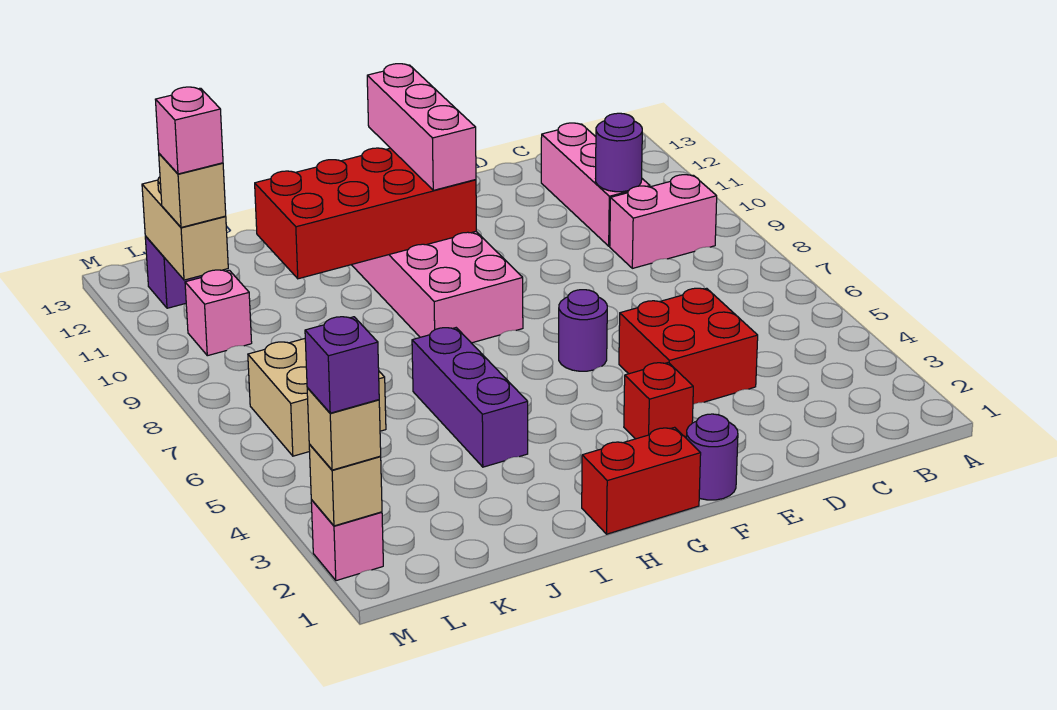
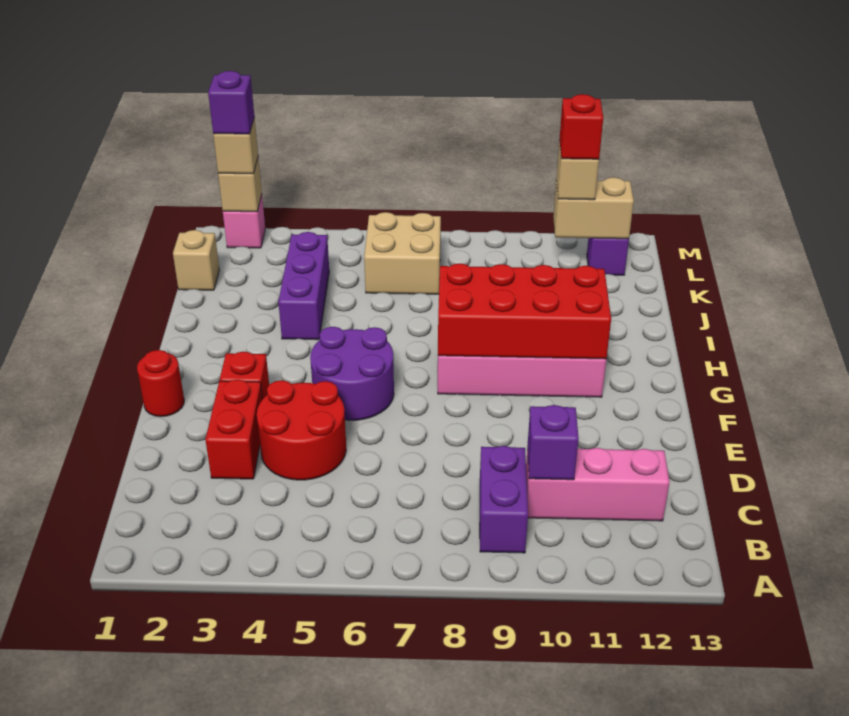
pink 1x2 brick [610,175,717,268] -> purple 1x2 brick [480,446,528,553]
purple 1x1 round brick [596,113,642,192] -> purple 1x1 brick [527,405,579,480]
red 2x2 brick [619,288,758,404] -> red 2x2 round brick [257,380,346,480]
purple 1x1 round brick [686,414,738,500] -> red 1x1 round brick [137,350,184,417]
purple 1x1 round brick [559,290,607,371] -> purple 2x2 round brick [310,327,394,420]
red 1x2 brick [582,427,701,534] -> red 1x2 brick moved to [205,380,262,479]
red 2x4 brick [255,148,476,279] -> red 2x4 brick turned to [438,263,611,359]
pink 1x3 brick [367,64,476,190] -> none
purple 1x3 brick [412,328,528,467] -> purple 1x3 brick turned to [278,232,329,340]
none -> tan 1x1 brick [173,230,219,290]
pink 1x1 brick [185,270,252,356] -> none
pink 1x1 brick [155,87,223,174] -> red 1x1 brick [559,94,603,159]

